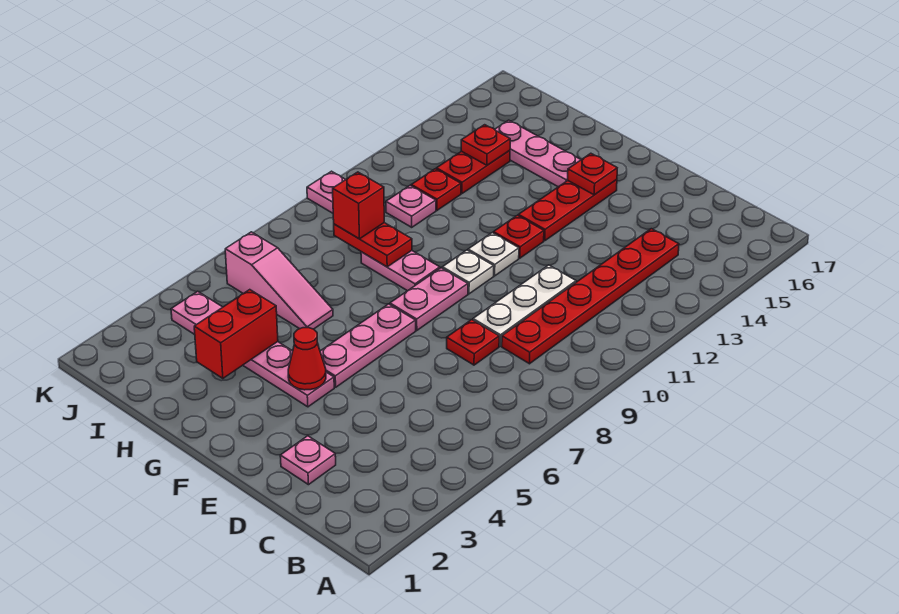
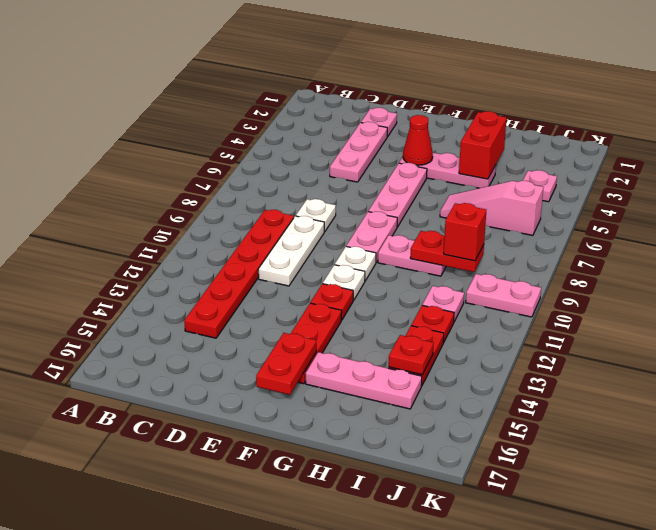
none -> pink 1x3 plate [330,122,387,182]
red 1x1 plate [447,320,499,365] -> white 1x1 plate [296,199,336,232]
red 1x1 plate [568,153,617,195] -> red 1x2 plate [256,333,316,395]

